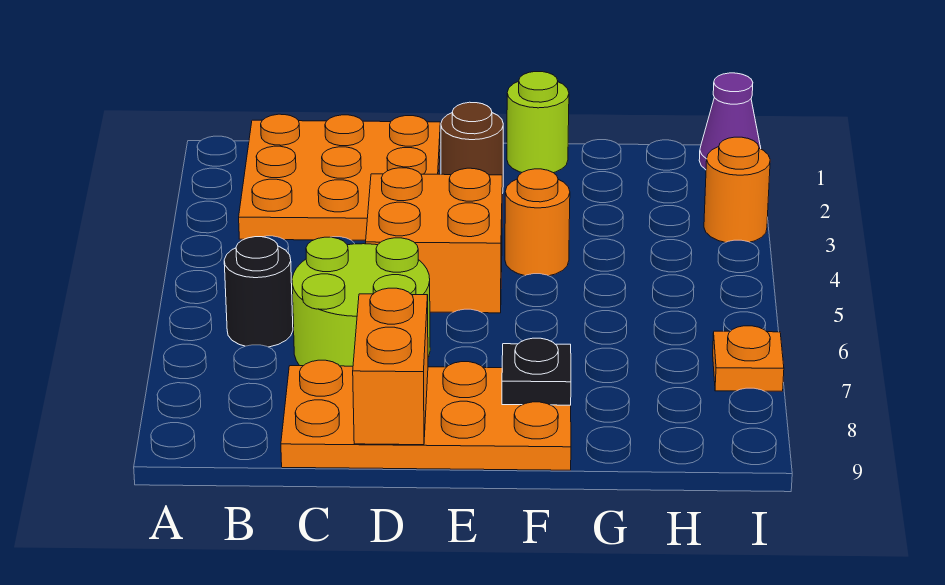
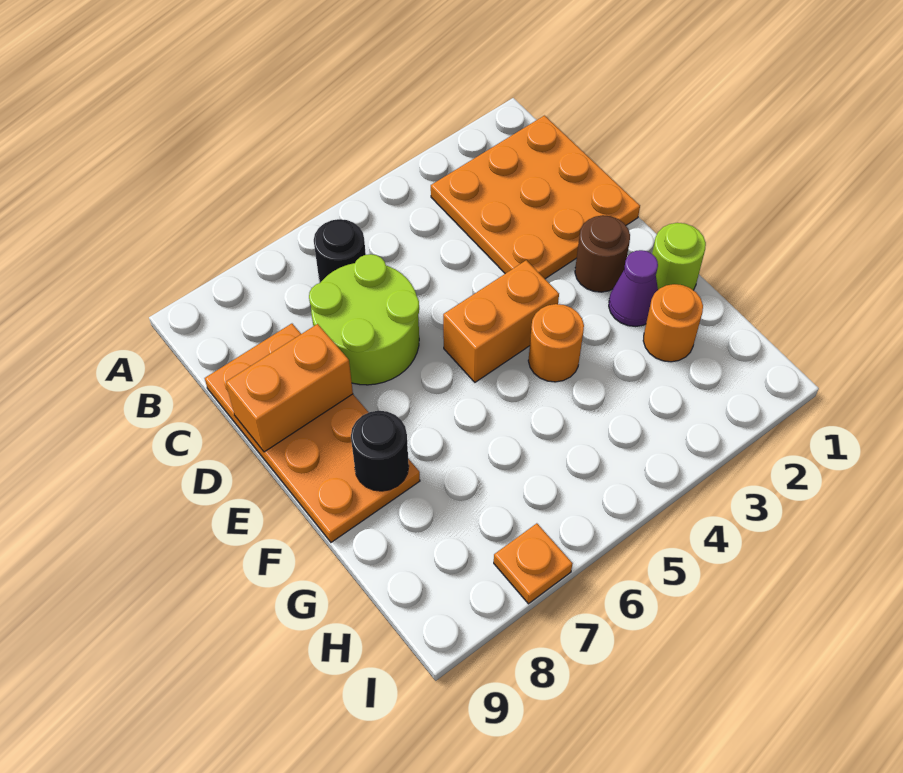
orange 2x2 brick [366,168,502,313] -> orange 1x2 brick [443,260,559,382]
black 1x1 plate [502,338,571,405] -> black 1x1 round brick [351,411,409,491]
purple 1x1 cone [699,73,761,170] -> purple 1x1 cone moved to [609,250,658,326]
orange 1x1 round brick [704,137,770,243] -> orange 1x1 round brick moved to [643,284,703,362]

